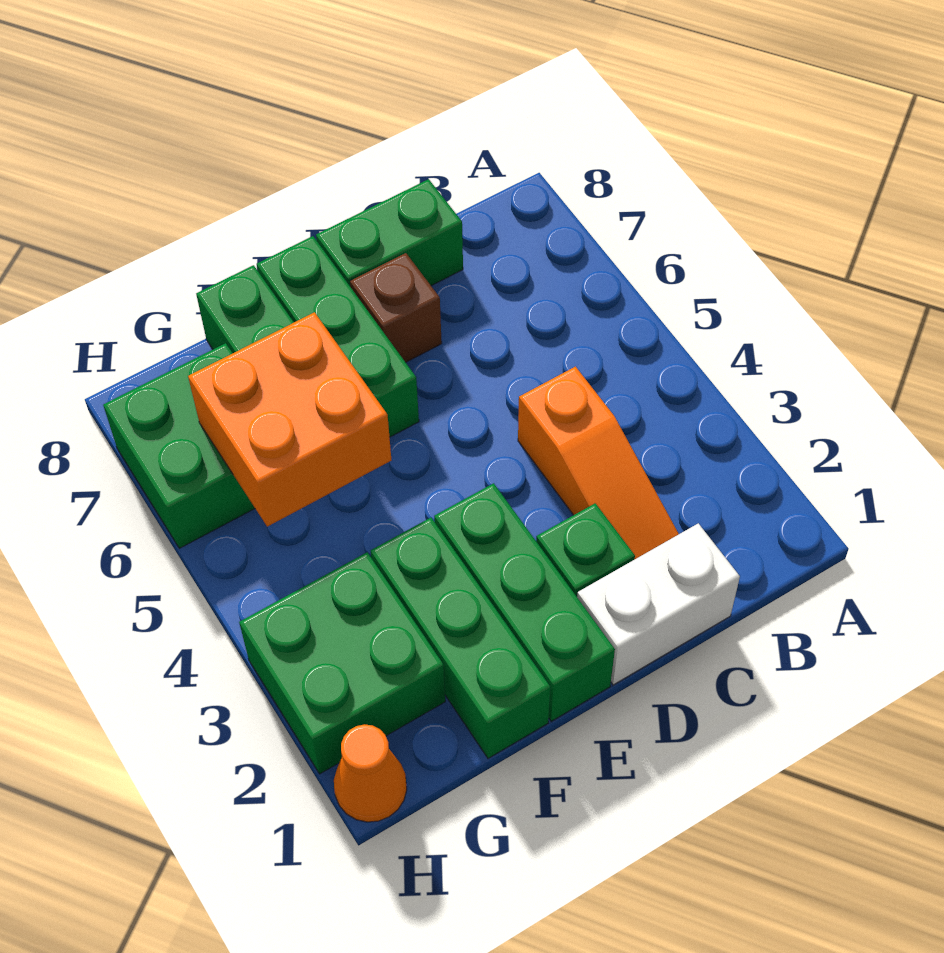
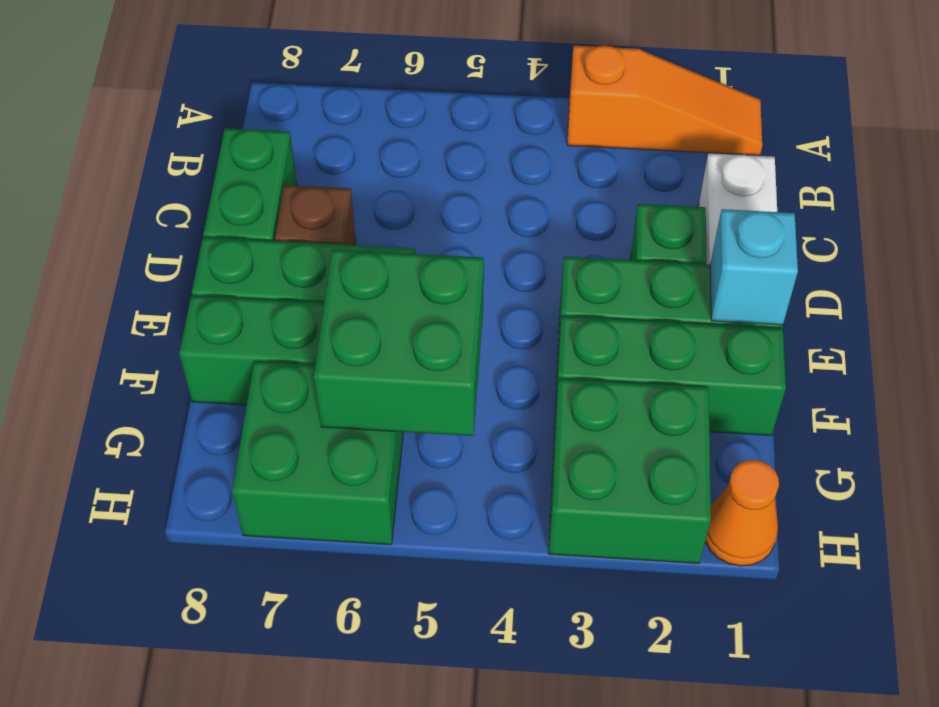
orange 1x3 slope [518,367,679,559] -> orange 1x3 slope moved to [567,45,762,155]
none -> cyan 1x1 brick [710,209,798,325]
orange 2x2 brick [188,312,391,527] -> green 2x2 brick [314,249,484,436]

